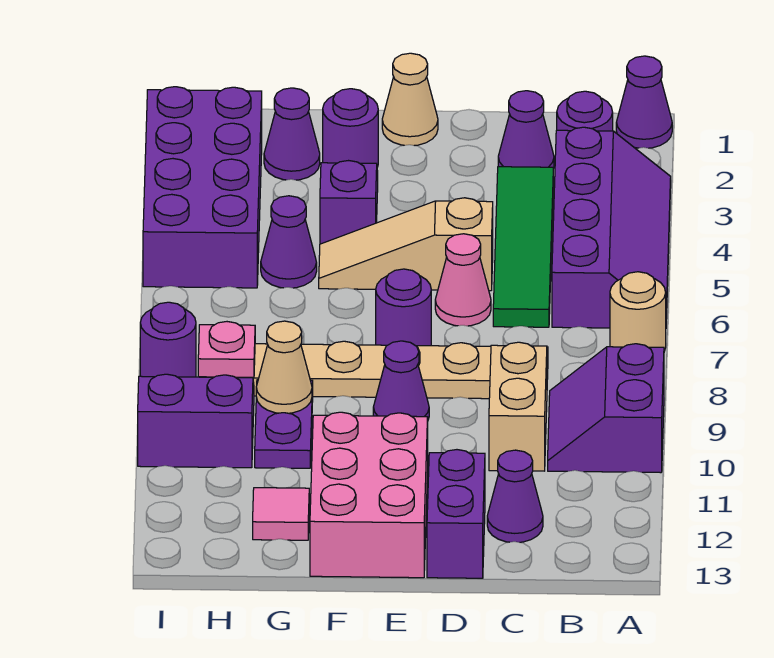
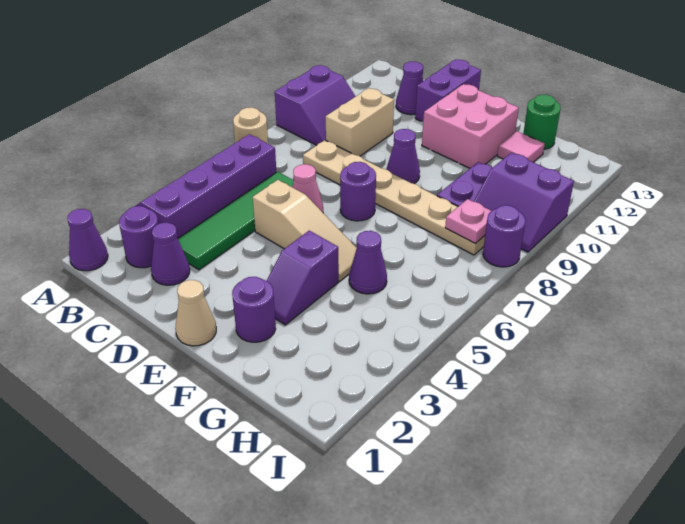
pink 2x3 brick [310,412,428,578] -> pink 2x2 brick [422,84,519,168]
purple 1x1 cone [264,88,320,180] -> none
tan 1x1 cone [256,321,312,413] -> none
none -> green 1x1 round brick [523,95,561,149]
purple 2x4 brick [143,87,262,288] -> none

